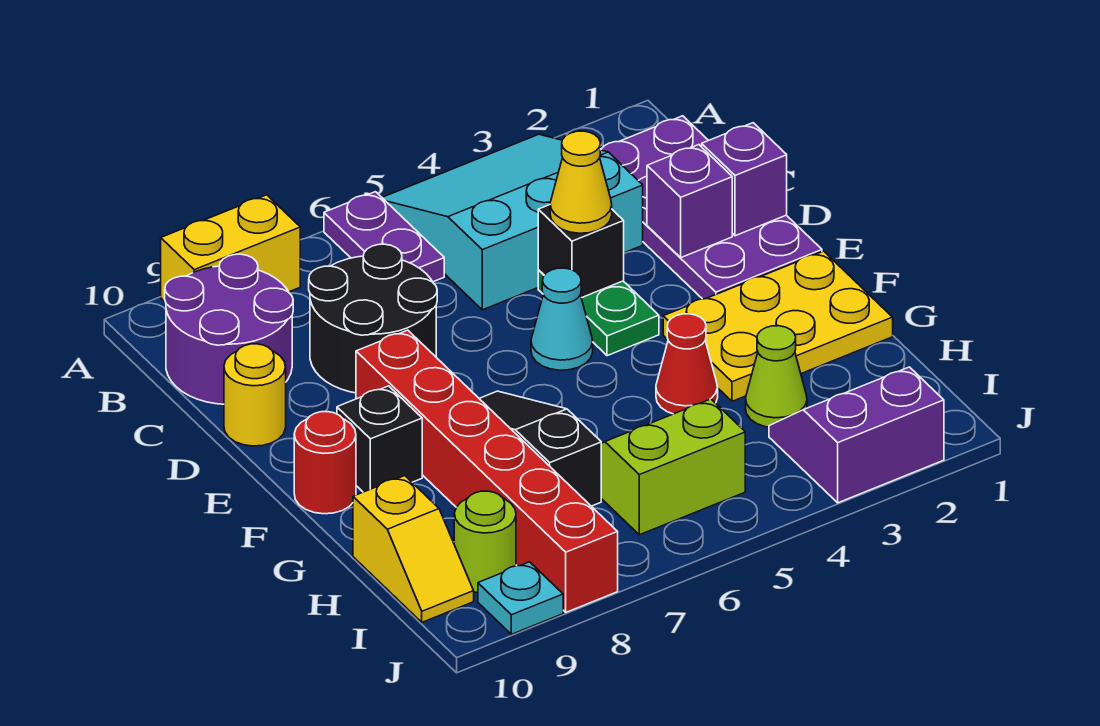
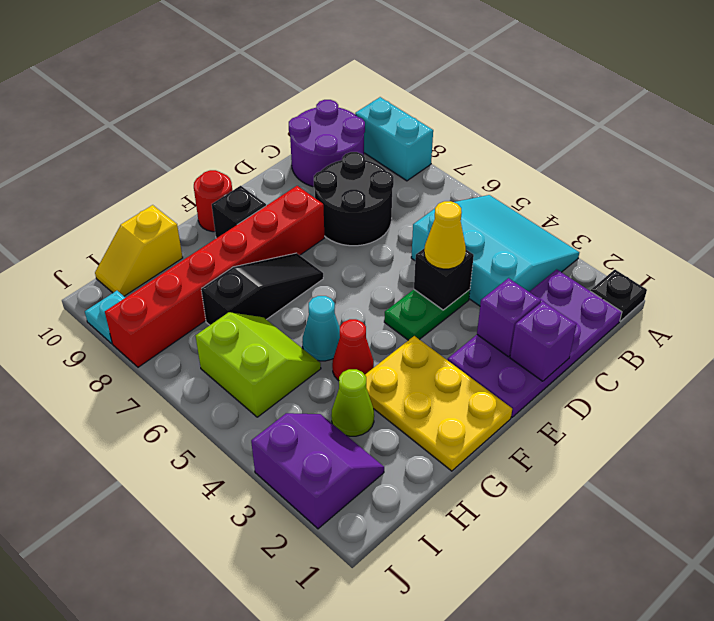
none -> black 1x1 plate [591,270,647,321]
purple 1x2 plate [324,192,444,282] -> none
yellow 1x2 brick [161,195,300,301] -> cyan 1x2 brick [355,97,433,181]
yellow 1x1 round brick [224,344,286,446] -> none
cyan 1x1 cone [531,268,593,370] -> cyan 1x1 cone moved to [302,296,340,361]
lime 1x1 round brick [454,491,516,593] -> none

